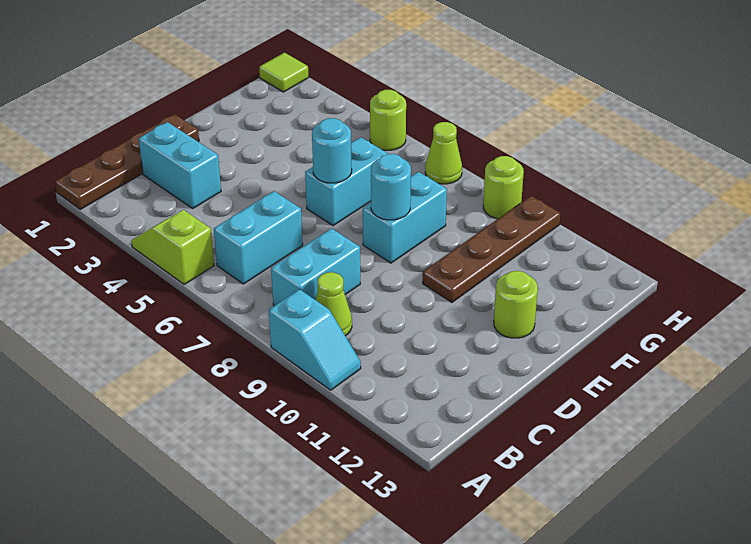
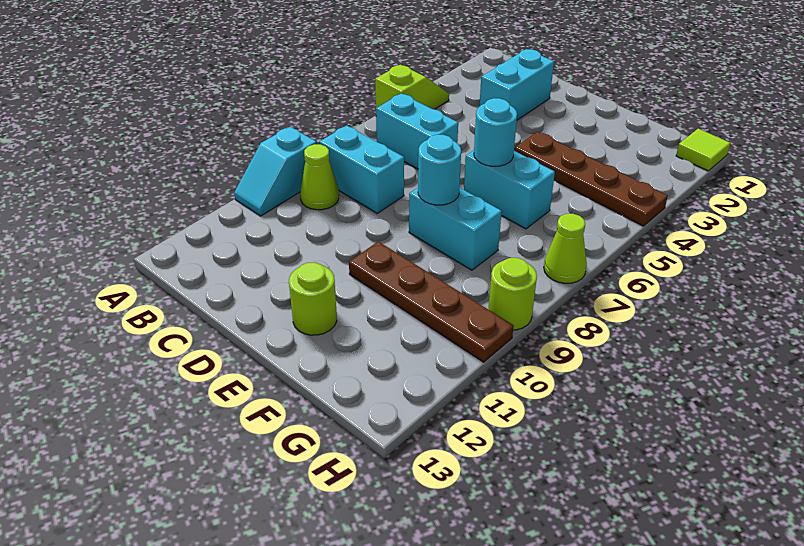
brown 1x4 plate [55,114,199,210] -> brown 1x4 plate moved to [514,132,668,226]
lime 1x1 round brick [370,90,406,150] -> none

